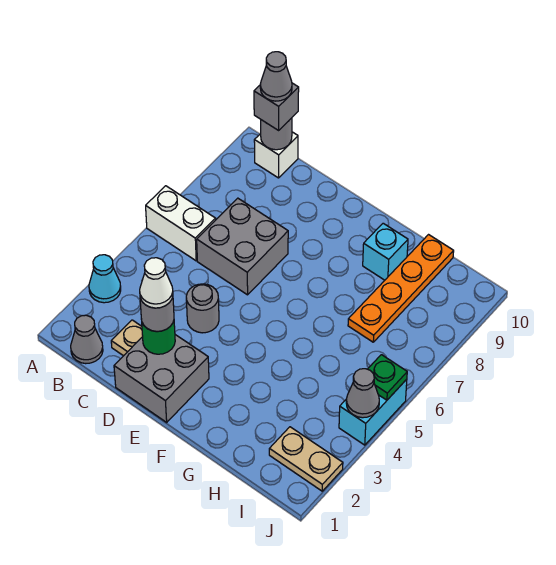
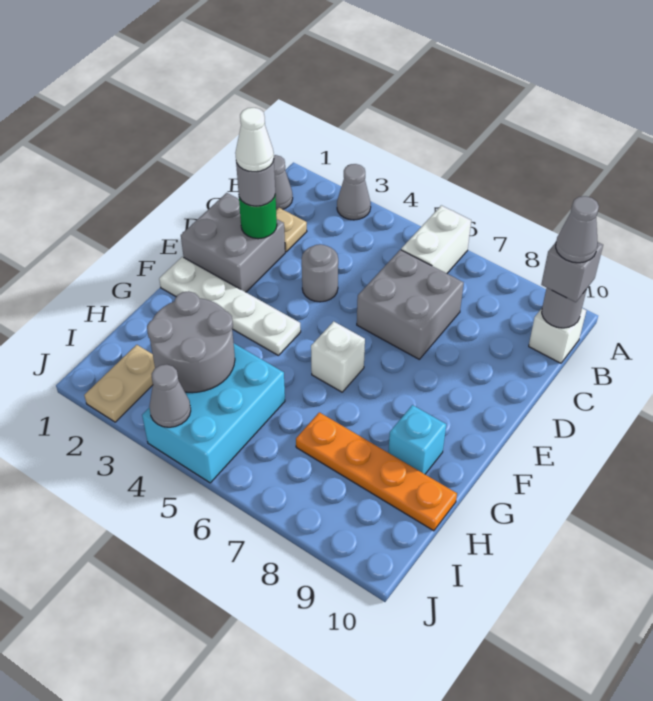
cyan 1x1 cone [89,255,121,303] -> grey 1x1 cone [337,164,371,220]
none -> white 1x4 plate [159,257,301,355]
none -> white 1x1 brick [311,321,365,392]
none -> grey 2x2 round brick [147,291,235,393]
cyan 1x2 brick [339,379,407,445] -> cyan 2x3 brick [142,344,285,483]
green 1x1 plate [368,355,407,400] -> none

